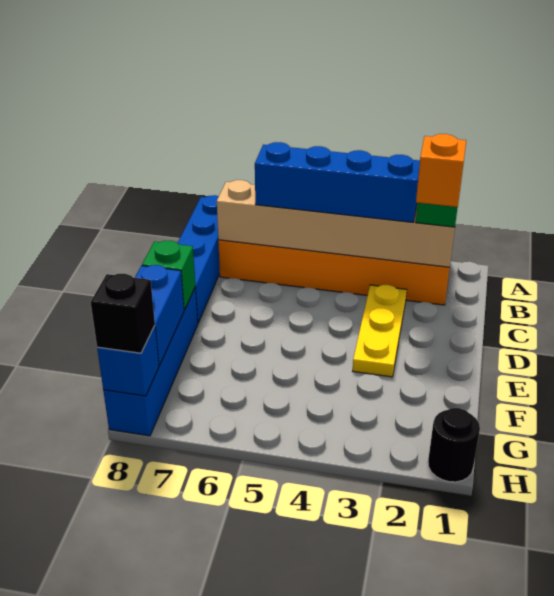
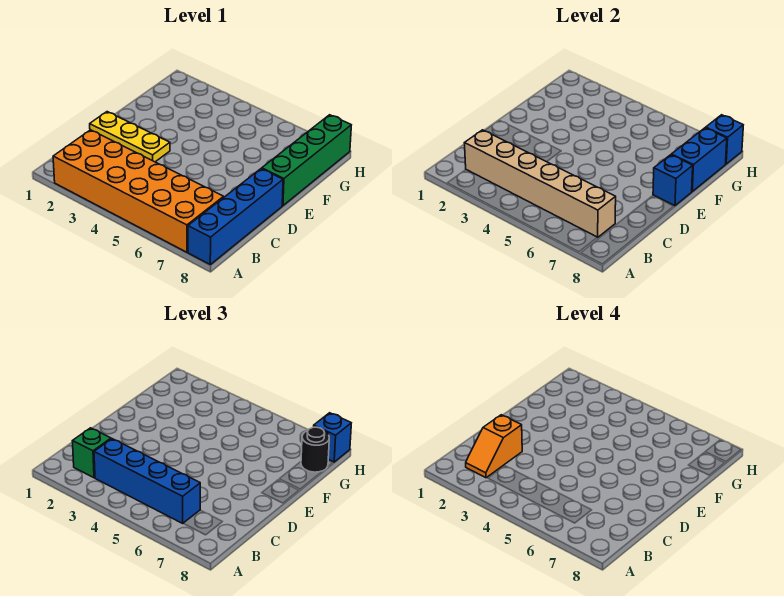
yellow 1x3 plate [353,285,407,377] -> yellow 1x3 plate turned to [90,112,170,162]
blue 1x4 brick [103,287,198,436] -> green 1x4 brick [262,115,351,206]
green 1x1 brick [142,241,195,310] -> blue 1x1 brick [653,155,693,206]
black 1x1 round brick [428,408,480,482] -> black 1x1 round brick moved to [301,427,329,472]
black 1x1 brick [91,274,155,353] -> blue 1x1 brick [314,413,351,462]

